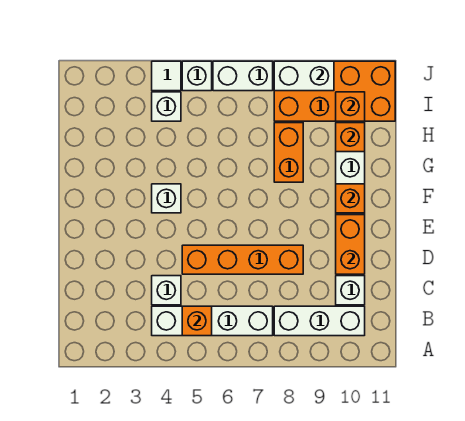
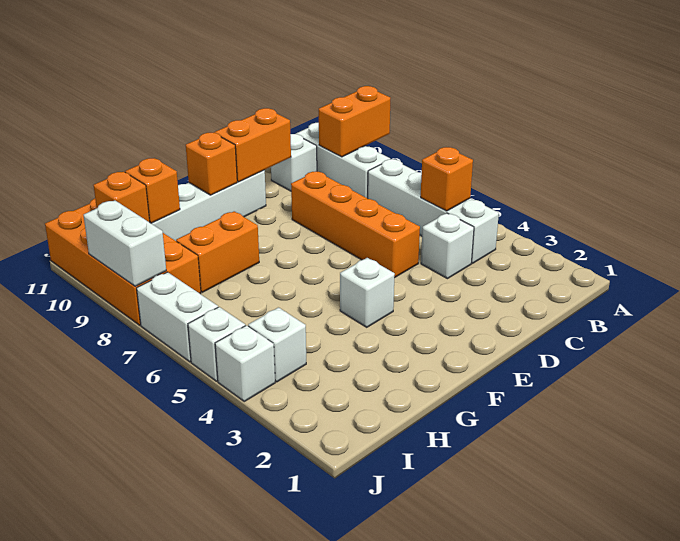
none -> orange 1x2 brick [319,86,390,157]
white 1x1 tile [152,61,181,91] -> white 1x1 brick [215,325,275,401]

